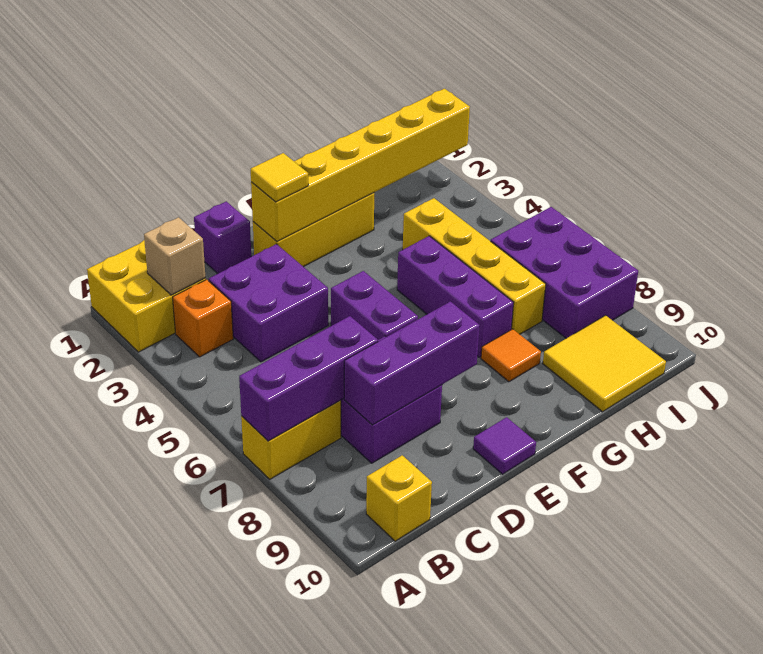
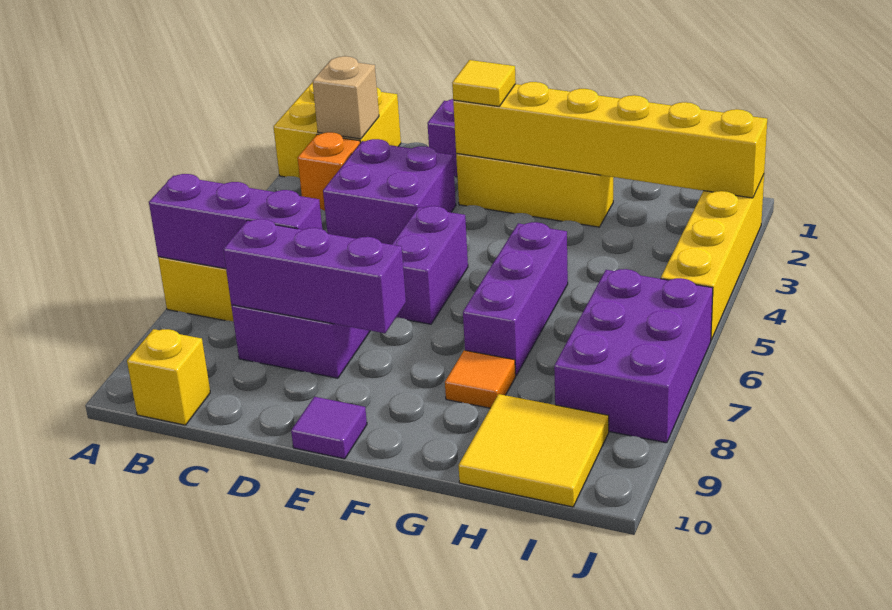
yellow 1x4 brick [403,198,546,334] -> yellow 1x4 brick moved to [661,175,764,340]

